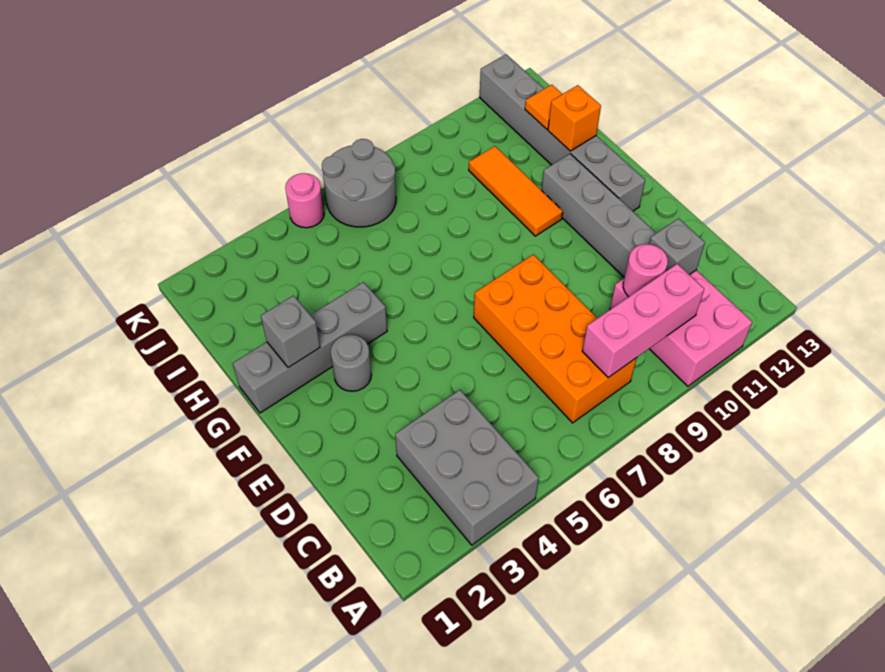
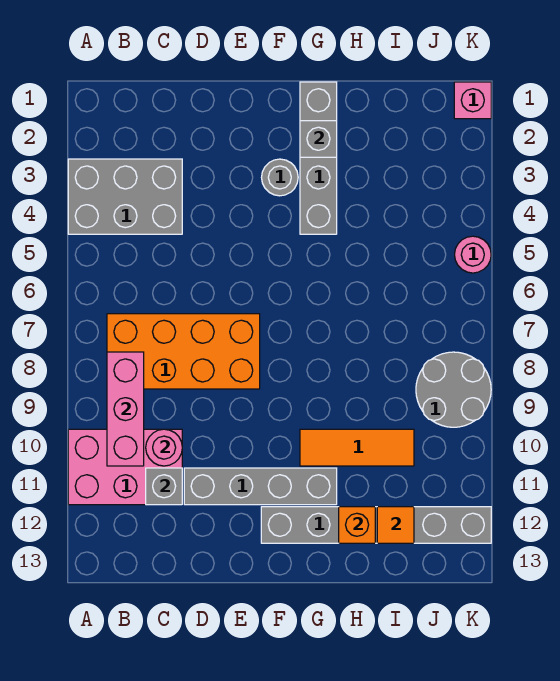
grey 2x2 round brick [322,139,396,227] -> grey 2x2 round brick moved to [416,352,491,427]
none -> pink 1x1 brick [454,82,491,119]

